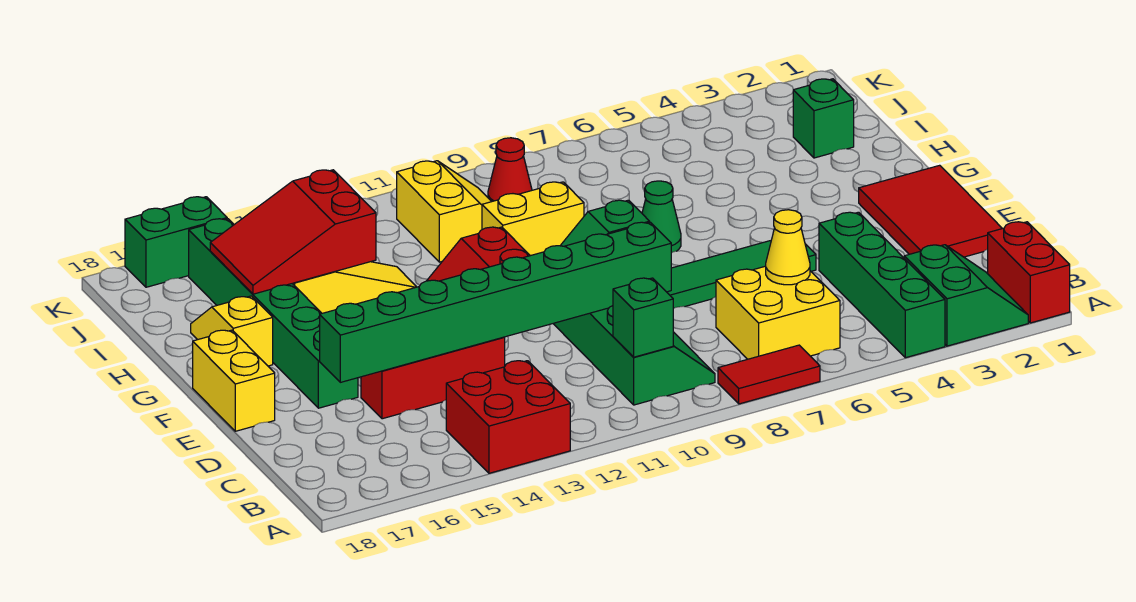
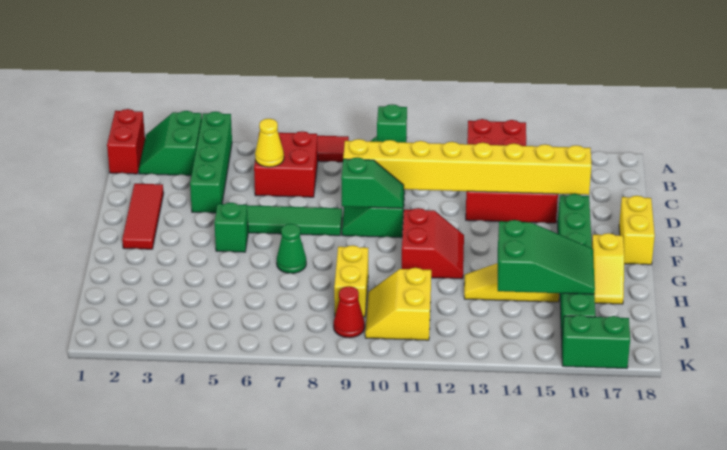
yellow 2x2 brick [716,266,840,359] -> red 2x2 brick [254,131,318,197]
red 2x3 tile [859,165,1002,257] -> red 1x3 tile [122,184,164,249]
green 1x8 brick [320,222,671,382] -> yellow 1x8 brick [343,139,591,195]
yellow 1x2 brick [482,182,584,256] -> yellow 1x2 brick turned to [334,245,368,317]
red 2x3 slope [210,170,376,294] -> green 2x3 slope [498,220,595,294]
green 1x1 brick [793,79,854,158] -> green 1x1 brick moved to [214,203,248,252]

